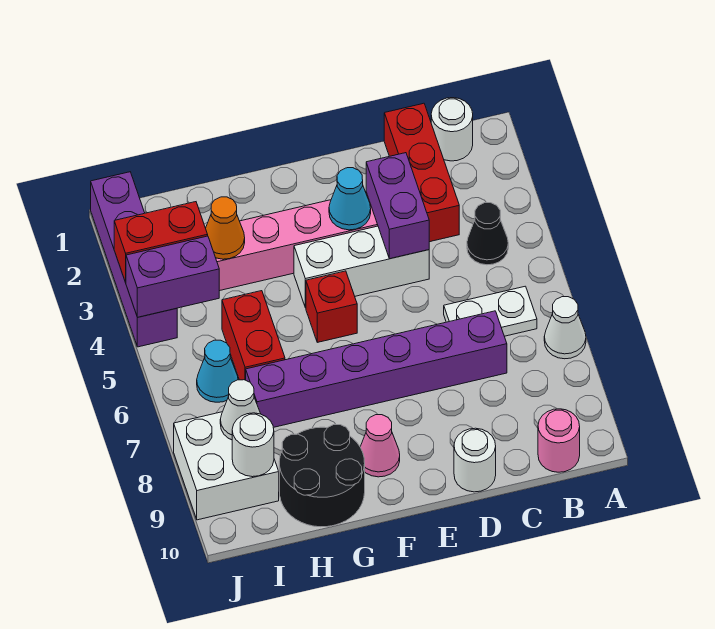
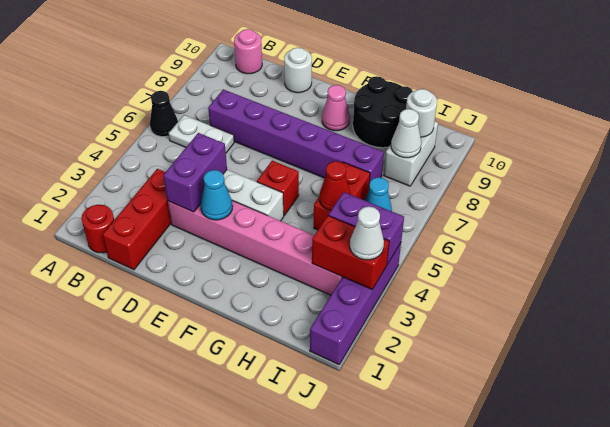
white 1x1 cone [544,297,586,359] -> white 1x1 cone moved to [350,206,384,260]
white 1x1 round brick [431,98,473,161] -> red 1x1 round brick [81,205,114,253]
black 1x1 cone [467,203,508,265] -> black 1x1 cone moved to [150,91,178,137]
orange 1x1 cone [206,197,245,259] -> none
none -> red 1x1 cone [320,161,351,210]
white 2x2 brick [174,412,279,520] -> white 1x2 brick [384,121,438,186]

